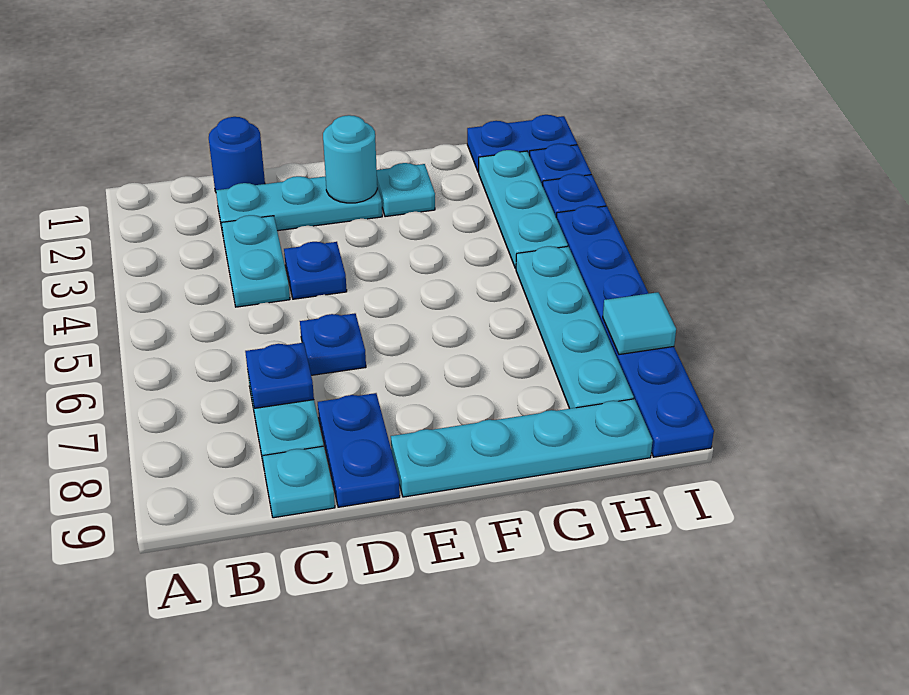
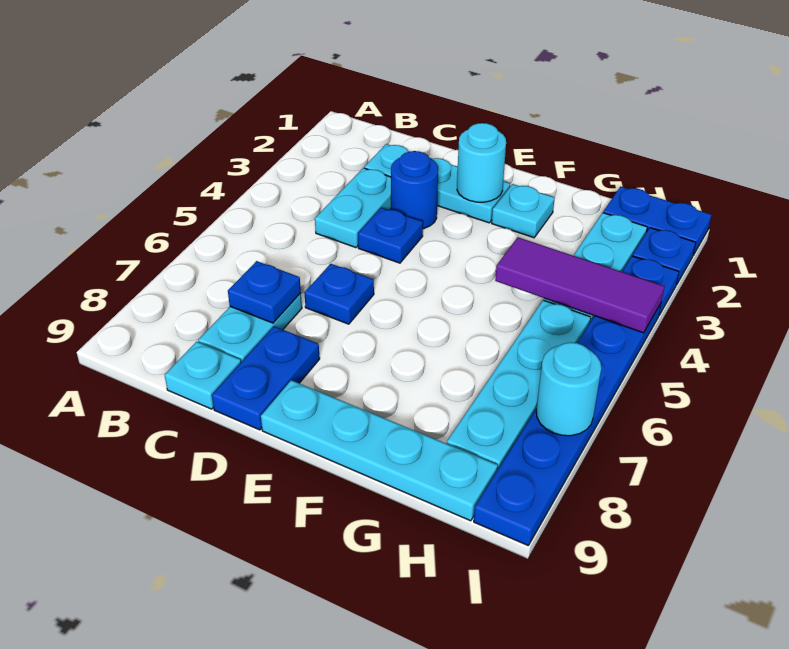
blue 1x1 round brick [209,117,265,192] -> blue 1x1 round brick moved to [391,151,438,229]
none -> purple 1x3 tile [495,237,665,333]
cyan 1x1 tile [603,292,676,355] -> cyan 1x1 round brick [536,342,601,436]

